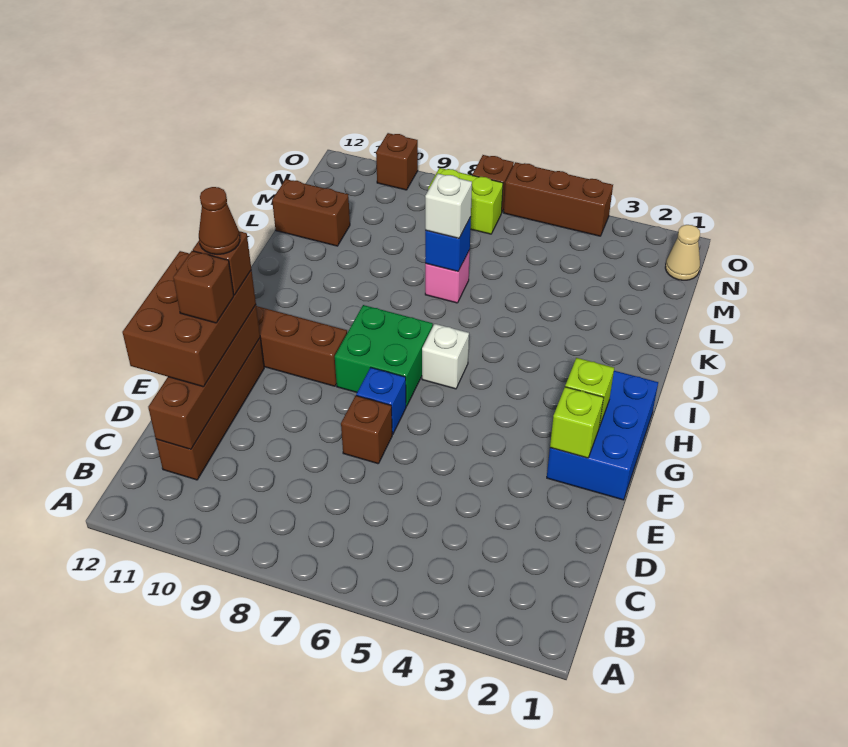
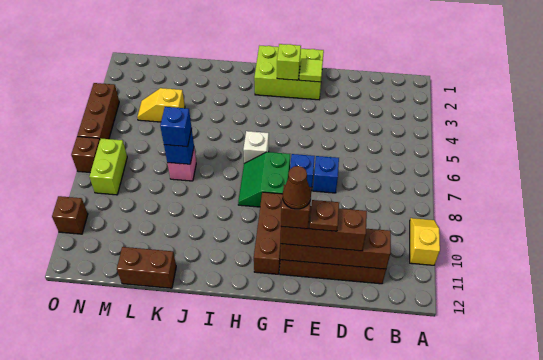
none -> yellow 1x2 slope [410,218,440,265]
brown 2x3 brick [122,251,256,387] -> brown 1x3 brick [281,206,367,251]
brown 1x1 brick [341,396,392,464] -> blue 1x1 brick [313,156,339,193]
brown 1x1 brick [173,251,234,323] -> brown 1x1 plate [310,200,339,231]
blue 2x3 brick [547,371,658,500] -> lime 2x3 brick [254,46,324,100]
lime 1x1 brick [550,387,604,458] -> lime 1x1 tile [299,59,323,82]
green 2x2 brick [335,305,433,406] -> green 2x2 slope [238,152,290,207]
white 1x1 brick [425,174,472,238] -> blue 1x1 brick [160,107,192,147]
none -> yellow 1x2 slope [137,88,185,122]
brown 1x2 brick [272,179,350,246] -> brown 1x2 brick turned to [117,247,176,288]
tan 1x1 cone [665,225,700,280] -> none

